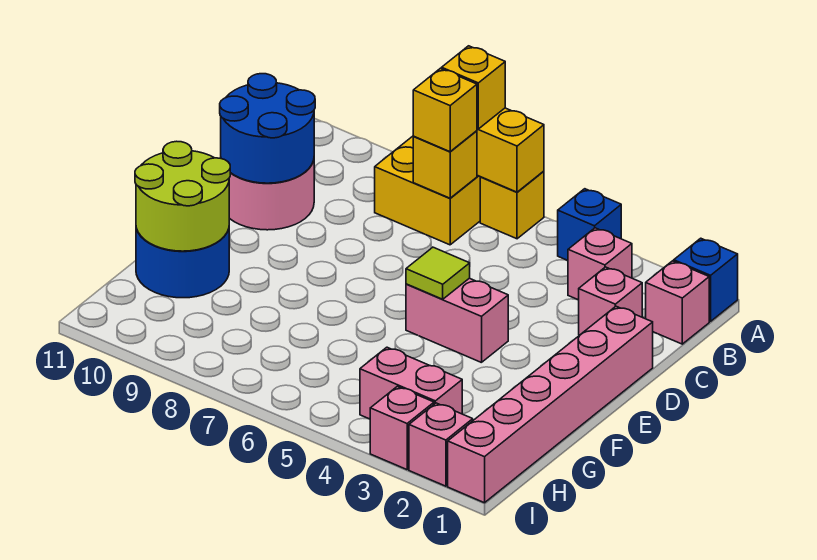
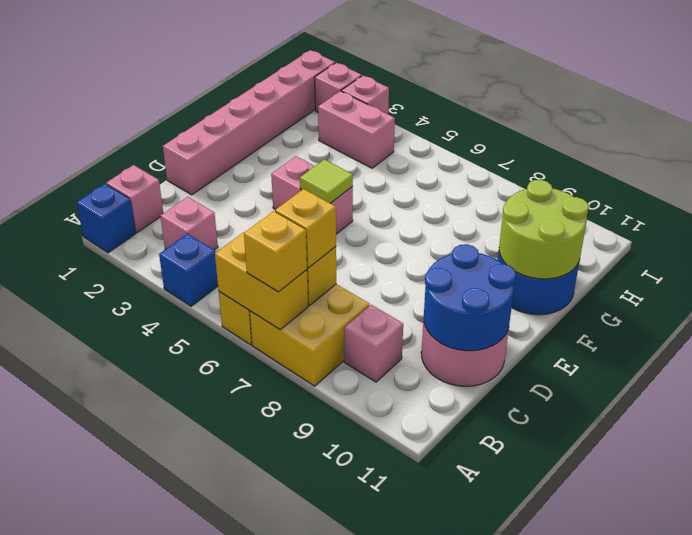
pink 1x1 brick [579,267,642,335] -> pink 1x1 brick moved to [344,305,403,382]

